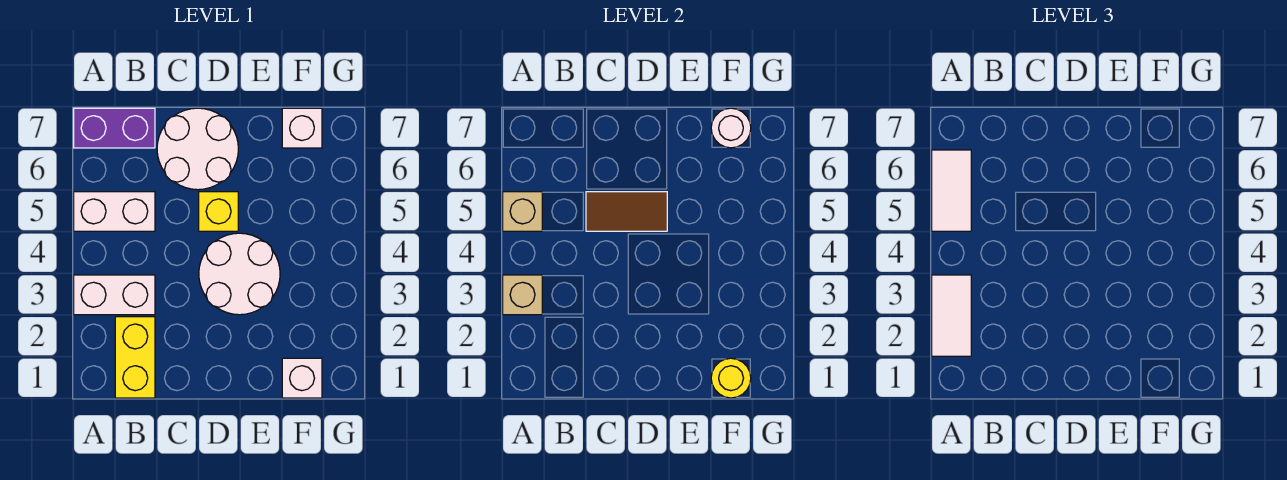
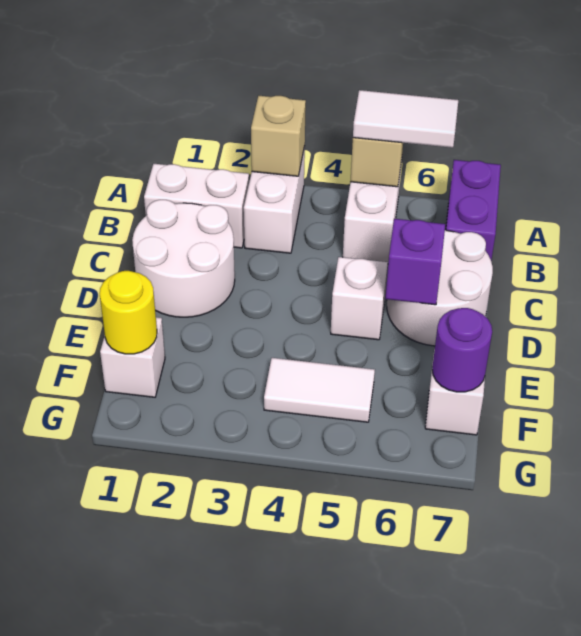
white 1x2 tile [932,275,971,356] -> white 1x2 tile moved to [264,358,375,422]
yellow 1x2 brick [115,317,155,398] -> white 1x2 brick [144,164,249,248]
brown 1x2 tile [586,192,667,231] -> none
white 2x2 round brick [199,233,280,315] -> white 2x2 round brick moved to [132,200,235,317]
yellow 1x1 brick [199,192,238,231] -> white 1x1 brick [331,257,388,340]
none -> purple 1x1 brick [385,219,445,305]
white 1x1 round brick [711,108,751,148] -> purple 1x1 round brick [432,308,492,392]

